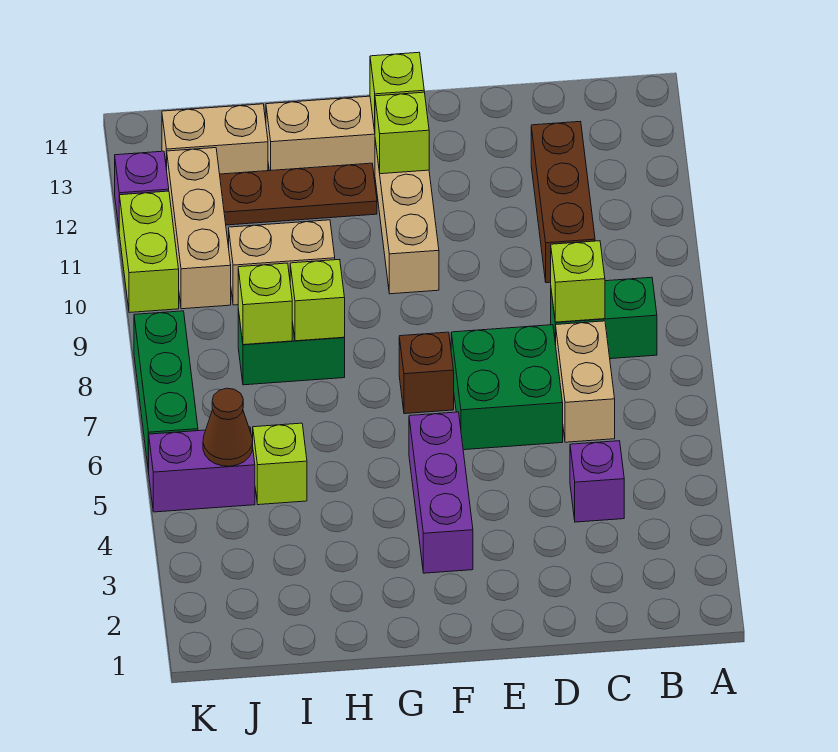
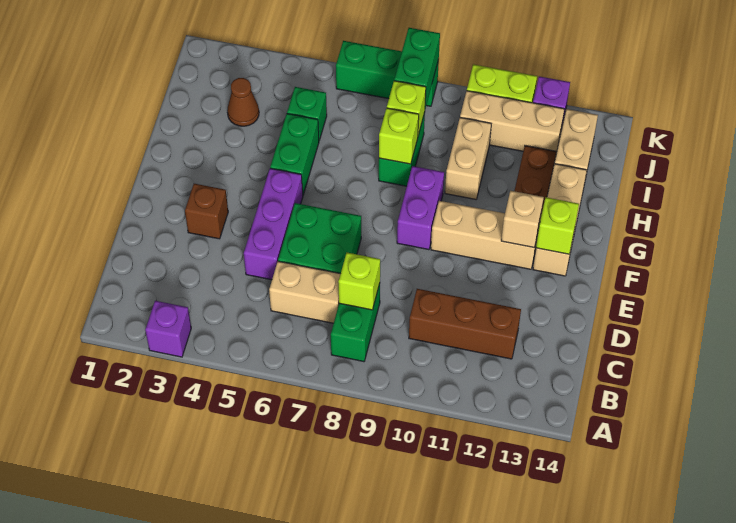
purple 1x1 brick [570,441,624,522] -> purple 1x1 brick moved to [145,301,191,357]
purple 1x3 brick [409,412,473,573] -> purple 1x3 brick turned to [244,168,303,280]
brown 1x1 brick [399,332,454,414] -> brown 1x1 brick moved to [185,184,228,239]
lime 1x1 brick [375,92,429,174] -> tan 1x1 brick [501,191,544,247]
none -> green 1x2 brick [270,114,319,195]
lime 1x1 brick [253,423,307,505] -> green 1x1 brick [287,87,327,140]
purple 1x2 brick [149,427,255,512] -> purple 1x2 brick moved to [397,166,444,250]
brown 1x1 cone [203,388,253,466] -> brown 1x1 cone moved to [227,78,259,126]
none -> green 1x2 brick [394,28,440,108]

